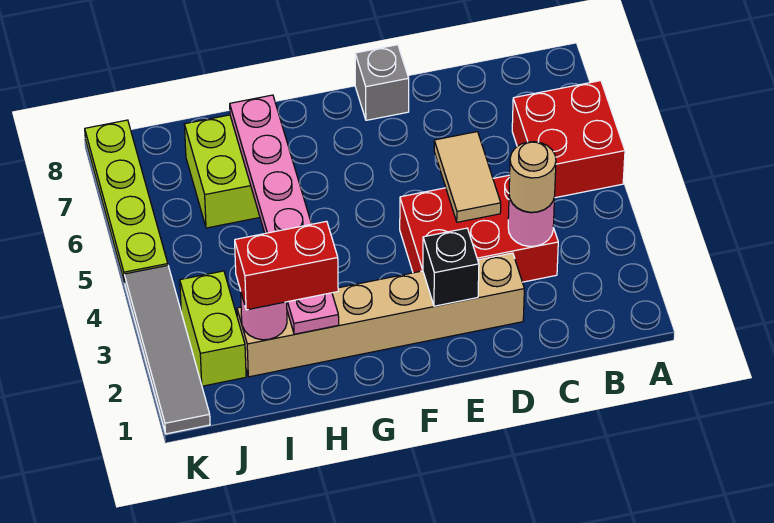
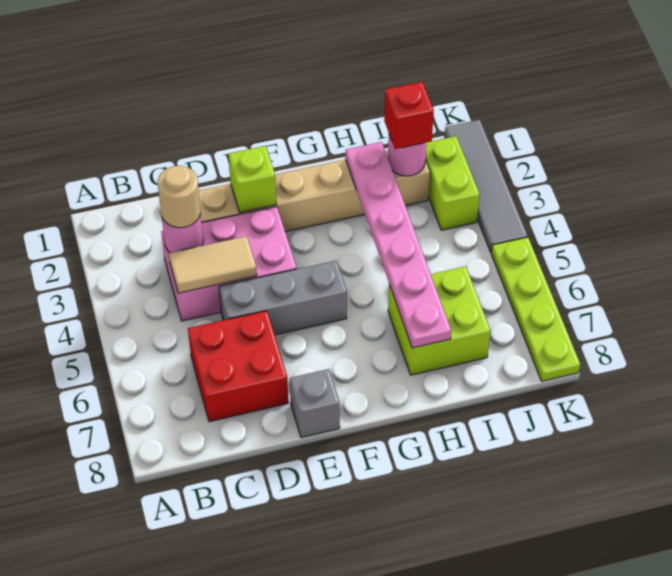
red 2x2 brick [512,81,625,198] -> red 2x2 brick moved to [188,311,288,422]
red 2x3 brick [400,175,558,282] -> pink 2x3 brick [161,206,297,321]
tan 1x2 tile [434,132,501,222] -> tan 1x2 tile turned to [169,236,257,293]
none -> grey 1x3 brick [219,261,347,335]
black 1x1 brick [423,228,479,306] -> lime 1x1 brick [228,146,276,212]
red 1x2 brick [235,221,338,310] -> red 1x1 brick [384,82,434,149]

